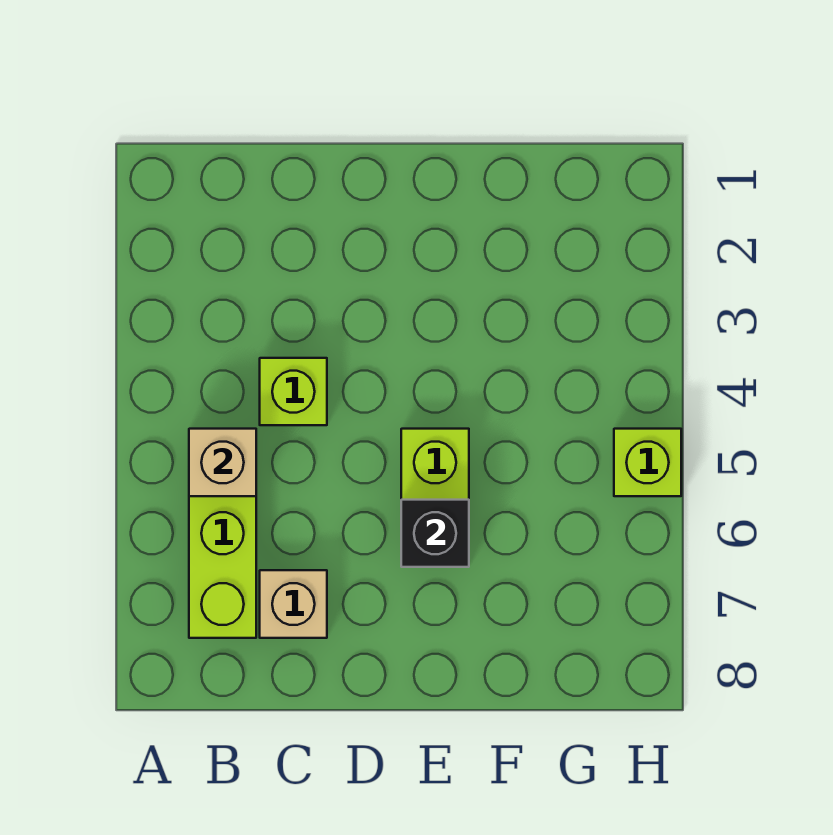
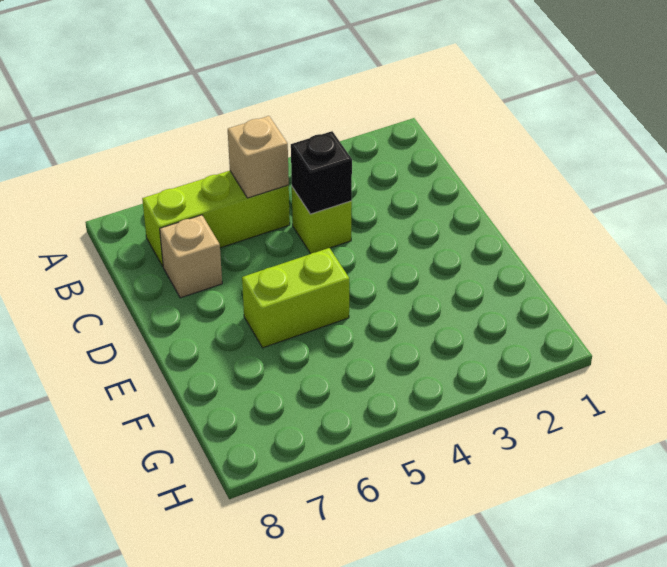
black 1x1 brick [401,500,469,567] -> black 1x1 brick moved to [291,131,352,214]
lime 1x1 brick [614,429,681,496] -> none

